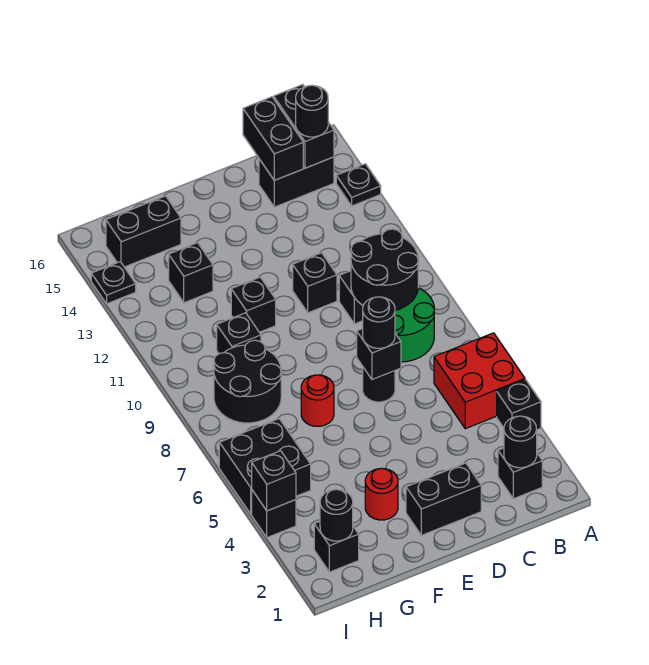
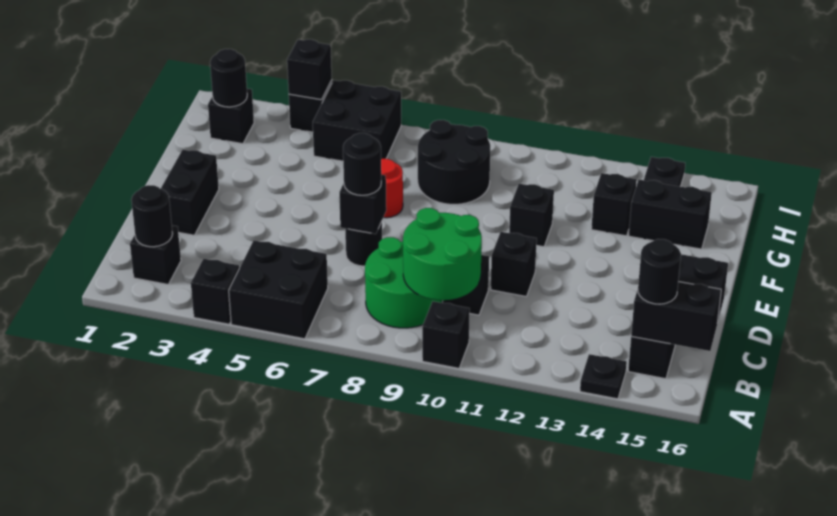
red 2x2 brick [434,333,525,429] -> black 2x2 brick [229,240,328,339]
black 2x2 round brick [351,229,418,310] -> green 2x2 round brick [403,208,482,300]
red 1x1 round brick [365,468,398,520] -> none
black 1x1 brick [217,313,261,354] -> black 1x1 brick moved to [422,301,470,368]
black 1x2 brick [106,196,181,267] -> black 1x2 brick turned to [629,180,712,249]

